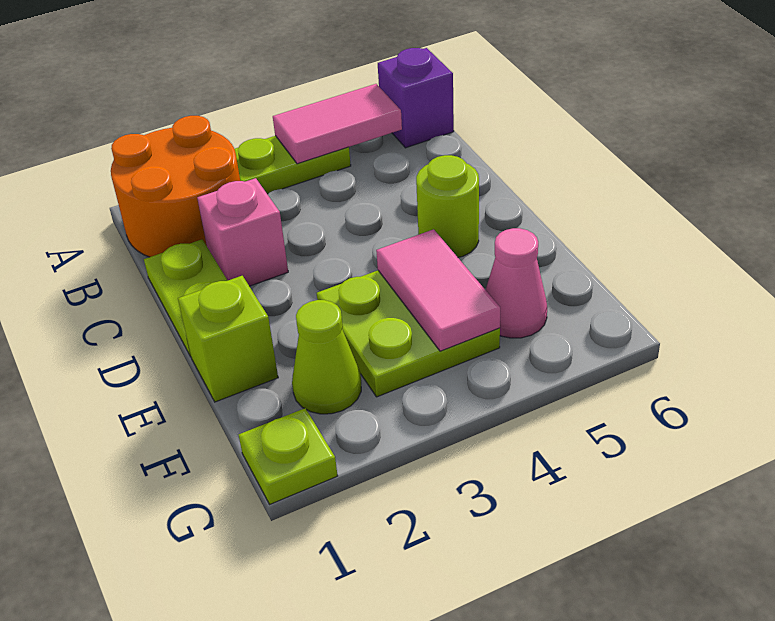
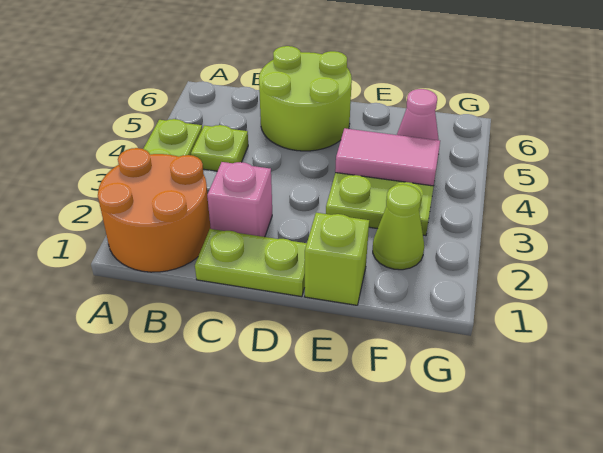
pink 1x2 tile [273,84,402,164] -> none
purple 1x1 brick [378,48,454,148] -> none
lime 1x1 round brick [416,155,479,257] -> lime 2x2 round brick [259,46,352,151]
lime 1x1 plate [239,408,338,504] -> lime 1x1 plate moved to [191,125,248,171]

